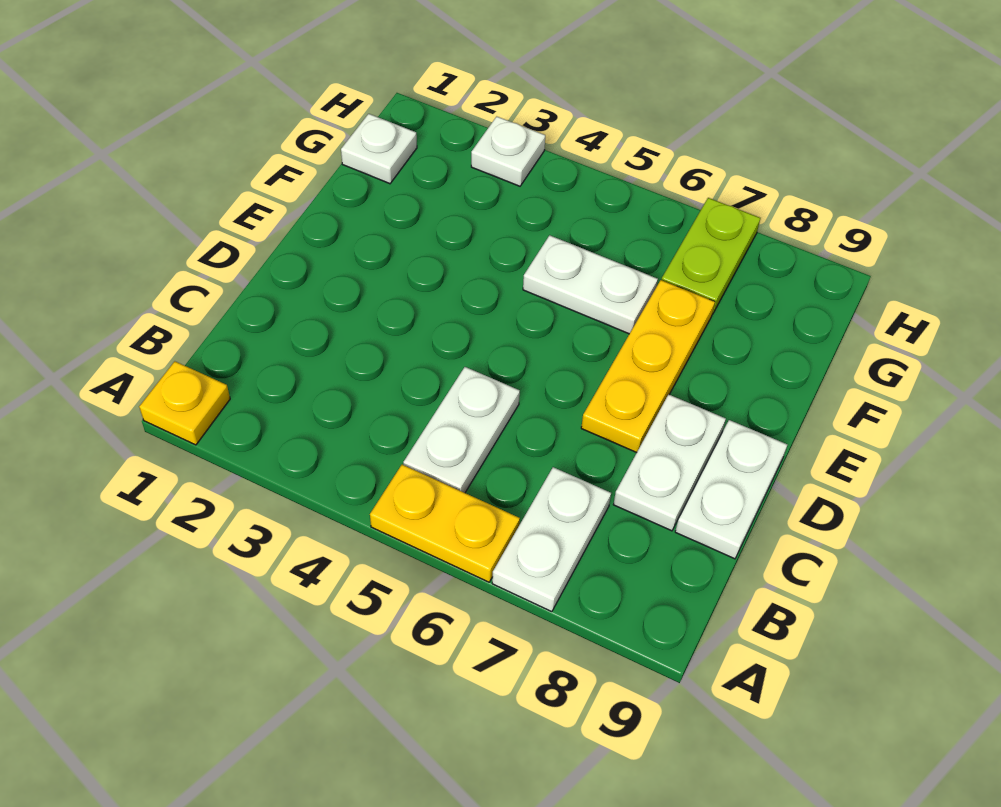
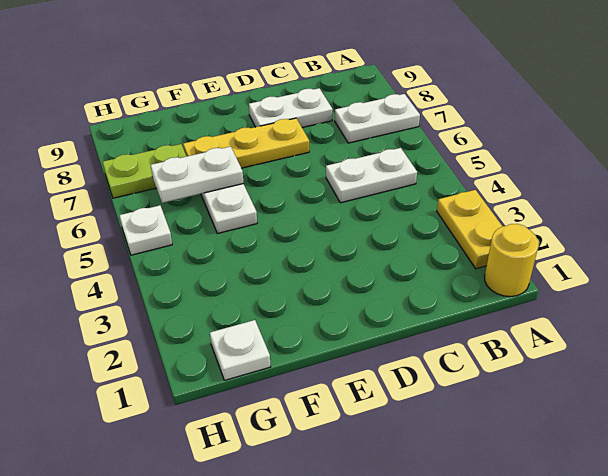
yellow 1x1 plate [139,361,230,445] -> yellow 1x1 round brick [485,224,539,297]
yellow 1x2 plate [370,465,520,582] -> yellow 1x2 plate moved to [437,190,503,269]
white 1x2 plate [675,420,787,559] -> white 1x2 plate moved to [151,147,244,203]
white 1x1 plate [471,117,545,186] -> white 1x1 plate moved to [119,205,172,255]

